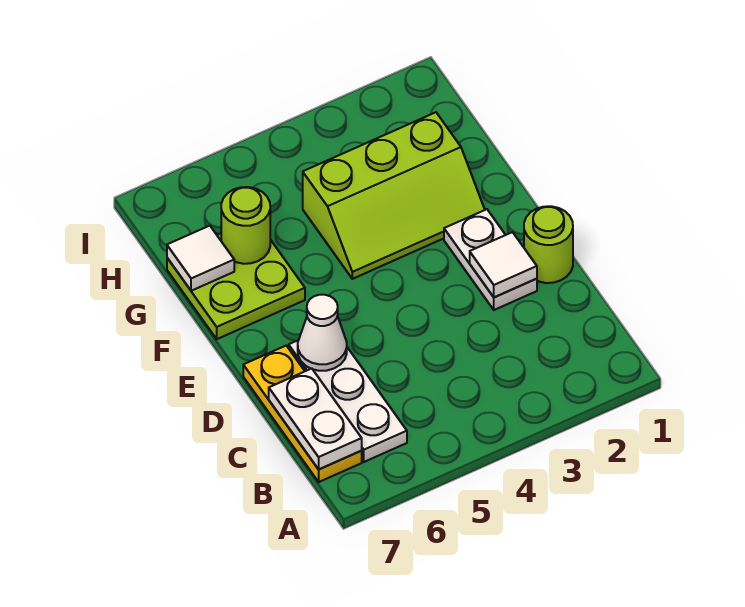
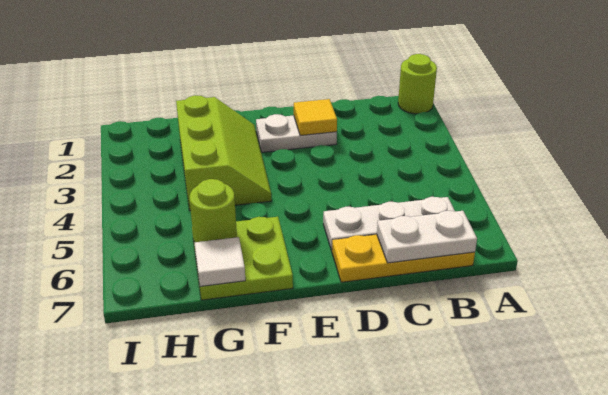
lime 1x1 round brick [524,206,573,283] -> lime 1x1 round brick moved to [398,54,437,114]
white 1x1 tile [470,232,537,297] -> yellow 1x1 tile [294,99,337,136]
white 1x1 cone [298,295,347,371] -> none

